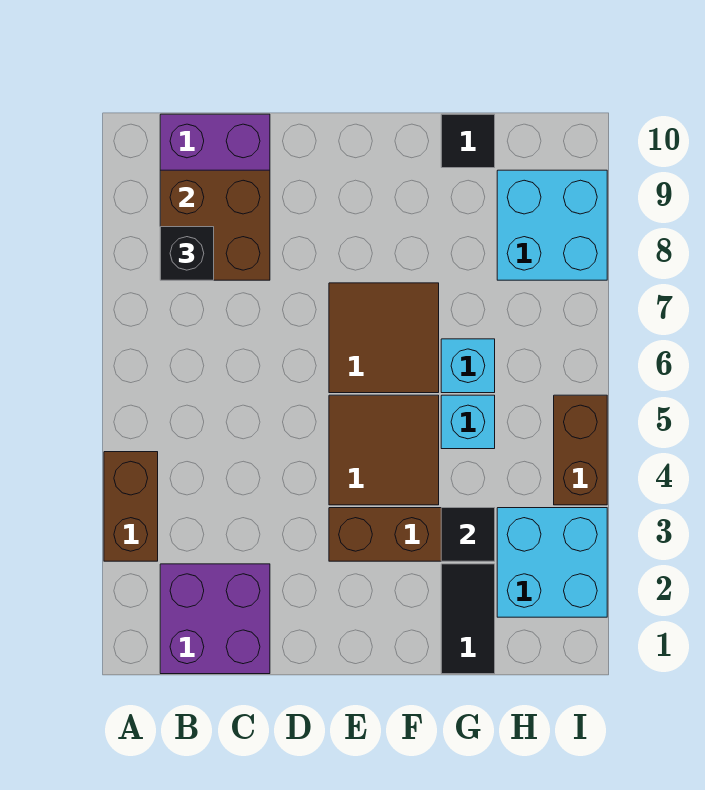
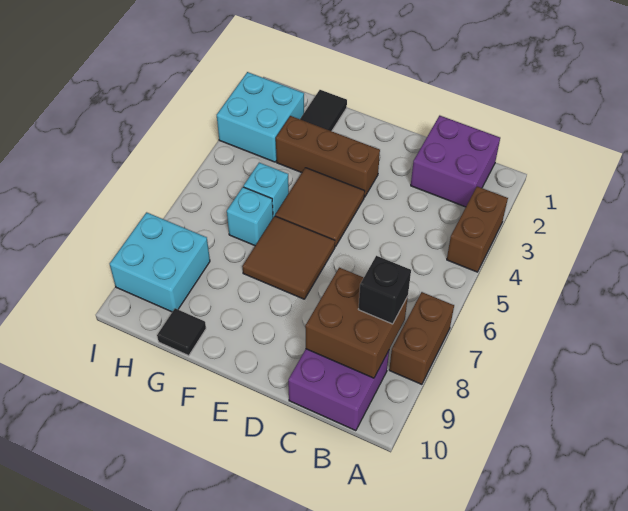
black 1x1 tile [441,508,495,561] -> none
brown 1x2 brick [554,395,607,505] -> brown 1x2 brick moved to [389,292,454,384]

